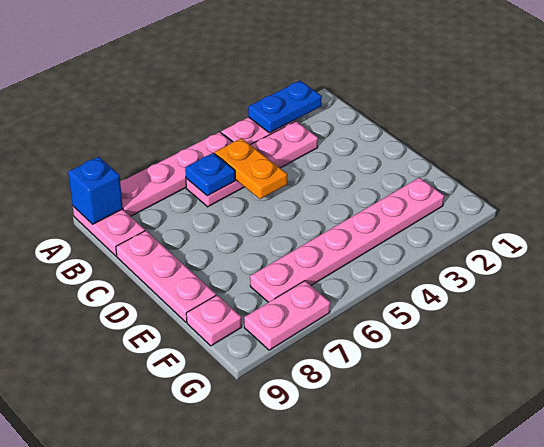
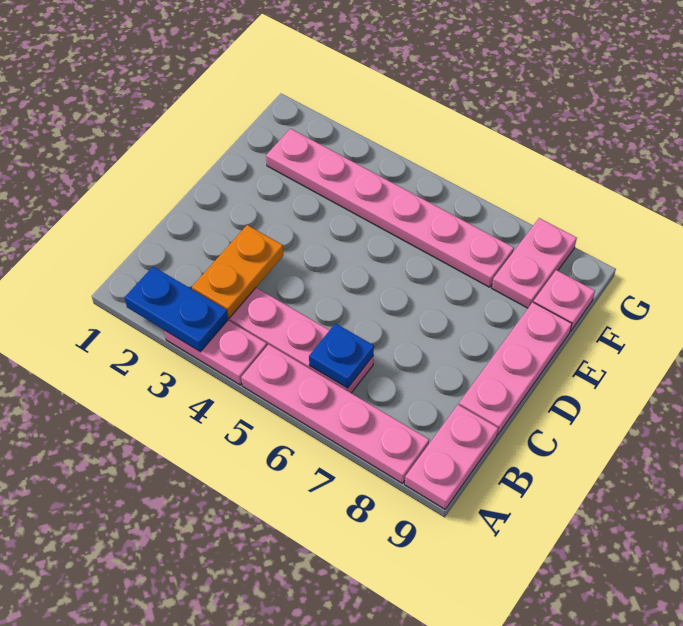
blue 1x1 brick [68,157,123,224] -> none
orange 1x2 plate [214,138,287,199] -> orange 1x2 plate moved to [192,225,284,318]
pink 1x2 plate [244,281,330,350] -> pink 1x2 plate turned to [492,218,577,308]

